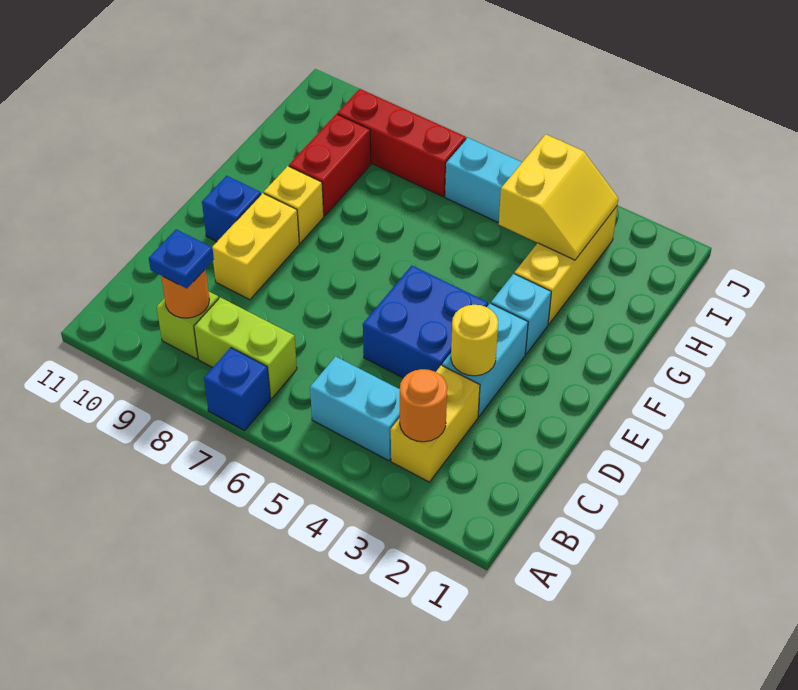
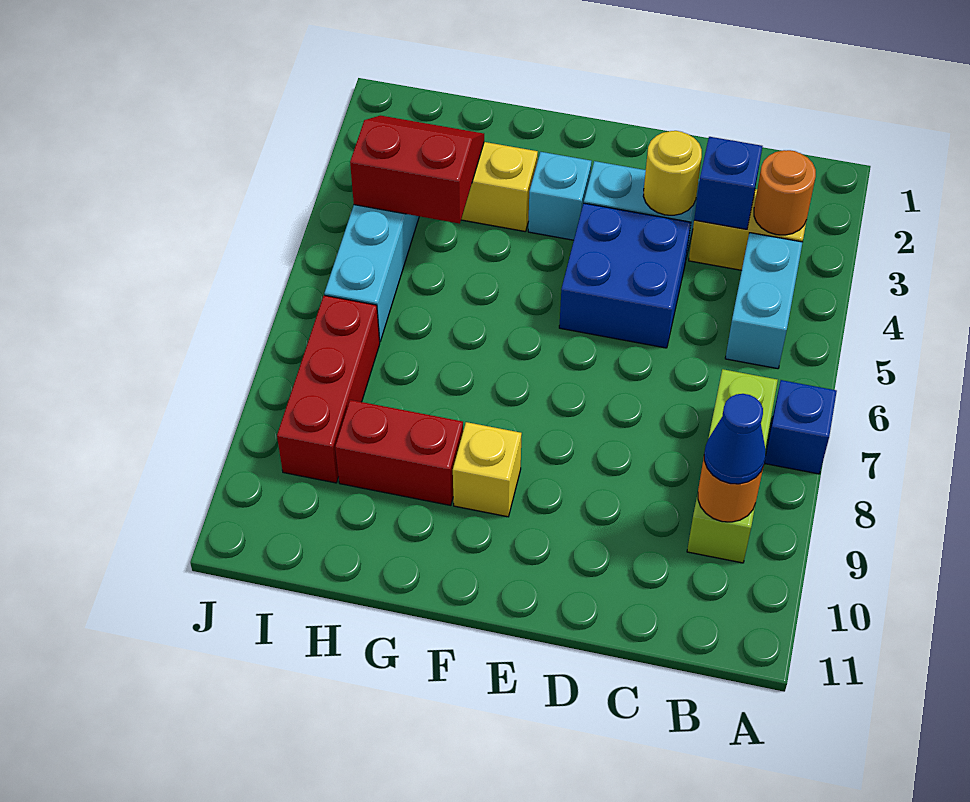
blue 1x1 plate [149,229,214,289] -> blue 1x1 cone [704,394,766,484]
yellow 1x2 brick [212,193,299,300] -> none
blue 1x1 brick [202,176,261,242] -> blue 1x1 brick moved to [694,137,763,229]
yellow 2x2 slope [499,134,618,260] -> red 2x2 slope [350,115,484,224]

